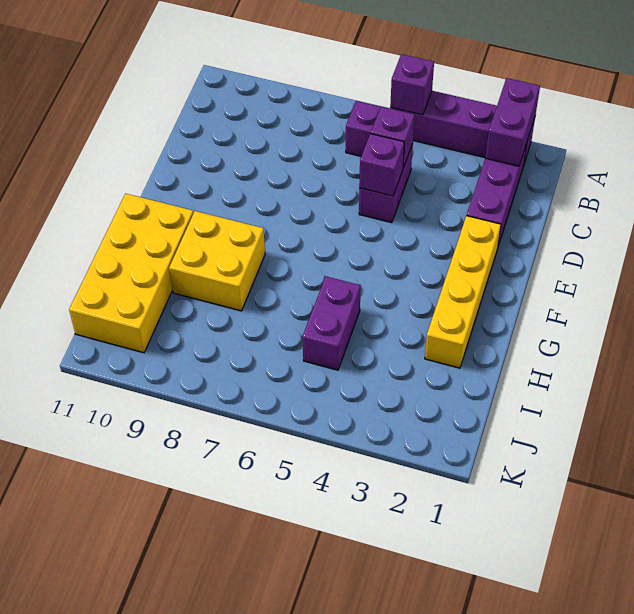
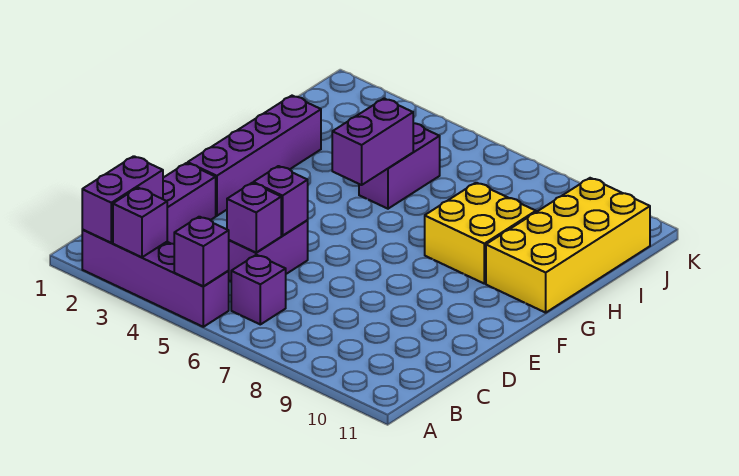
none -> purple 1x1 brick [113,188,167,257]
yellow 1x4 brick [425,216,501,368] -> purple 1x4 brick [188,96,321,216]
none -> purple 1x2 brick [332,99,413,185]

